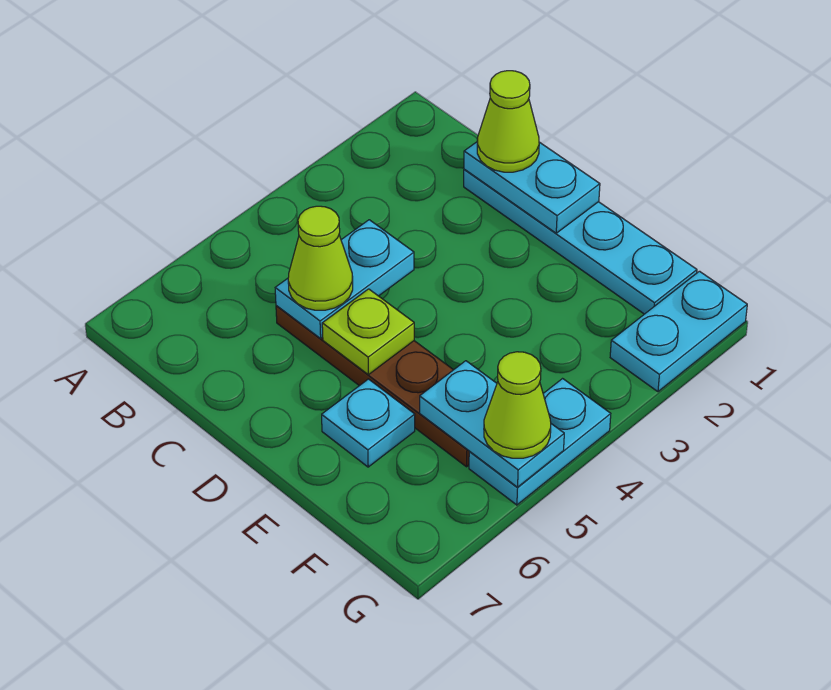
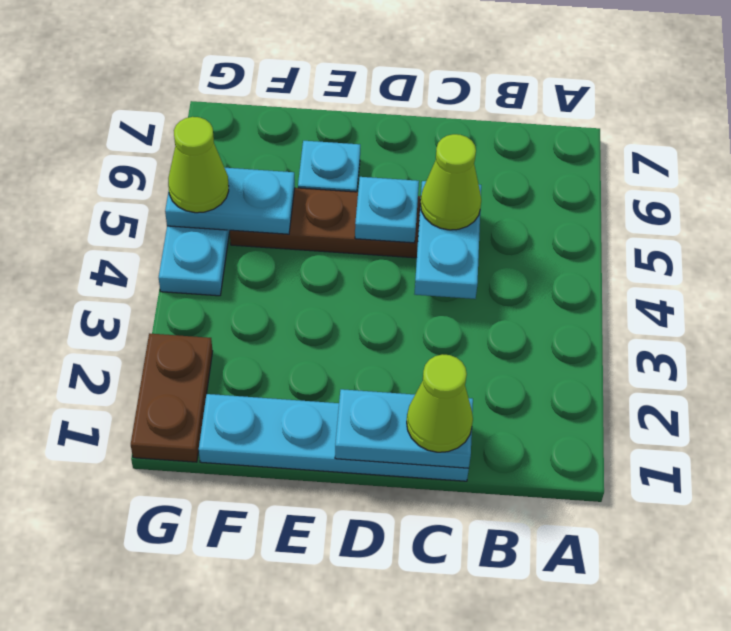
lime 1x1 plate [322,289,414,375] -> cyan 1x1 plate [355,177,419,243]
cyan 1x2 plate [610,271,747,392] -> brown 1x2 plate [131,333,213,462]

